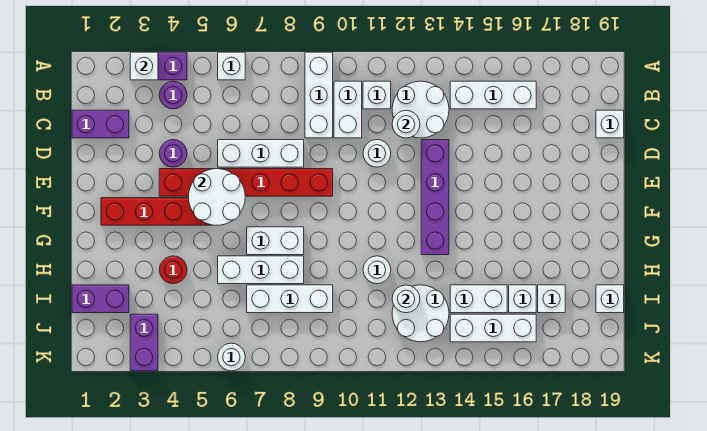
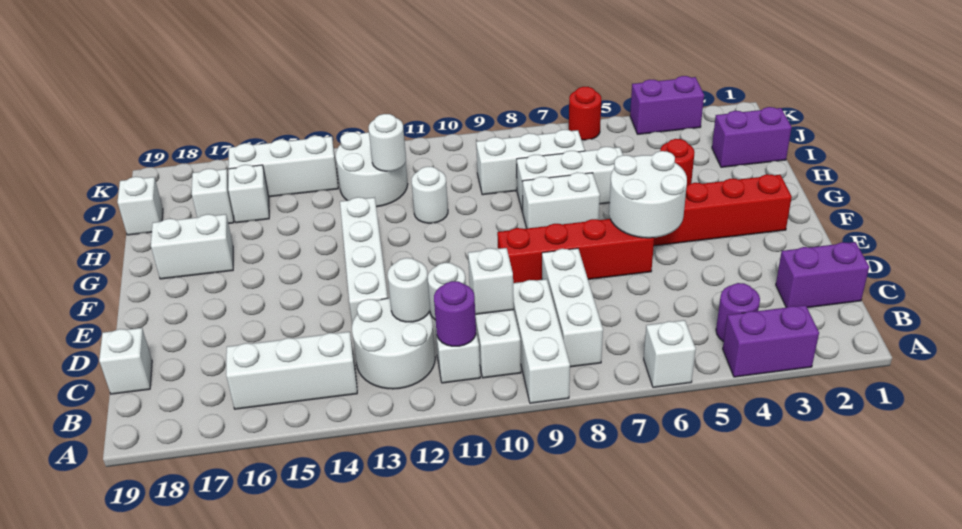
white 1x1 brick [130,52,158,80] -> white 1x1 brick moved to [468,248,514,314]
purple 1x1 round brick [159,140,187,167] -> purple 1x1 round brick moved to [434,281,476,346]
white 1x3 brick [218,140,304,167] -> white 1x3 brick turned to [542,248,603,367]
purple 1x4 brick [421,140,449,255] -> white 1x4 brick [340,197,388,324]
red 1x6 brick [159,169,333,196] -> red 1x4 brick [497,219,654,283]
white 1x2 brick [450,285,507,313] -> white 1x2 brick moved to [151,214,233,279]
purple 1x2 brick [130,314,158,371] -> purple 1x2 brick turned to [630,76,704,134]
white 1x1 round brick [218,343,245,371] -> red 1x1 round brick [569,87,601,140]

